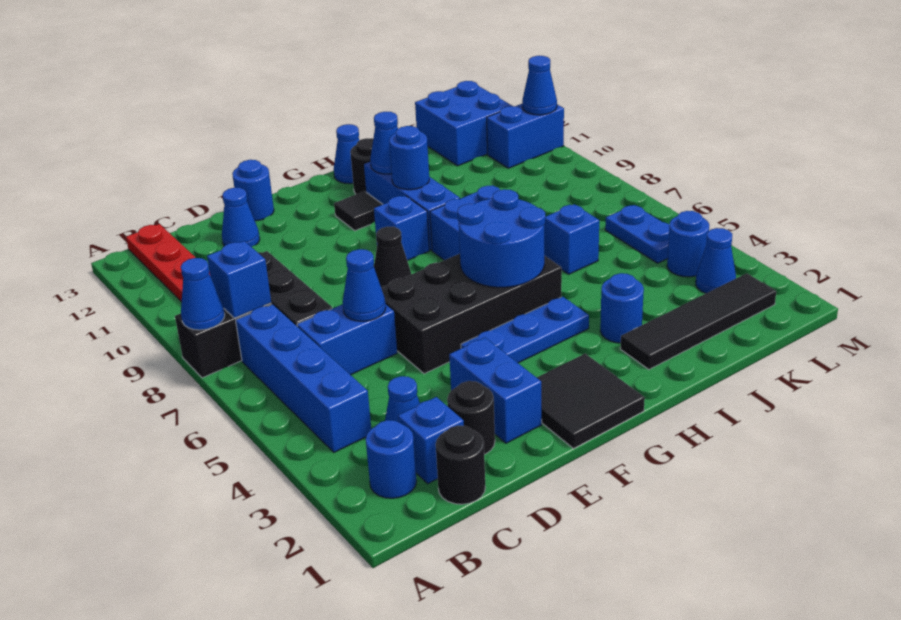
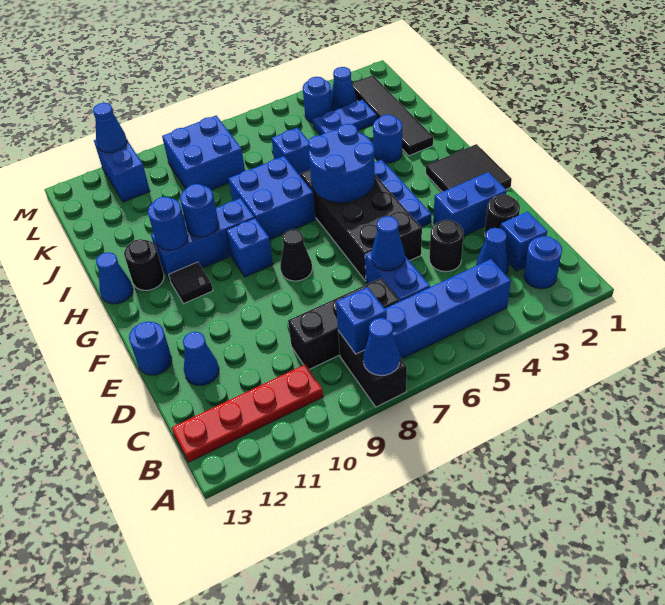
black 1x1 round brick [436,425,485,504] -> black 1x1 round brick moved to [429,220,463,272]
blue 1x1 cone [370,112,398,174] -> blue 1x1 round brick [148,197,188,250]
blue 2x2 brick [415,81,512,166] -> blue 2x2 brick moved to [162,116,245,190]
blue 1x2 plate [605,205,670,263] -> blue 1x2 plate moved to [313,100,377,135]

